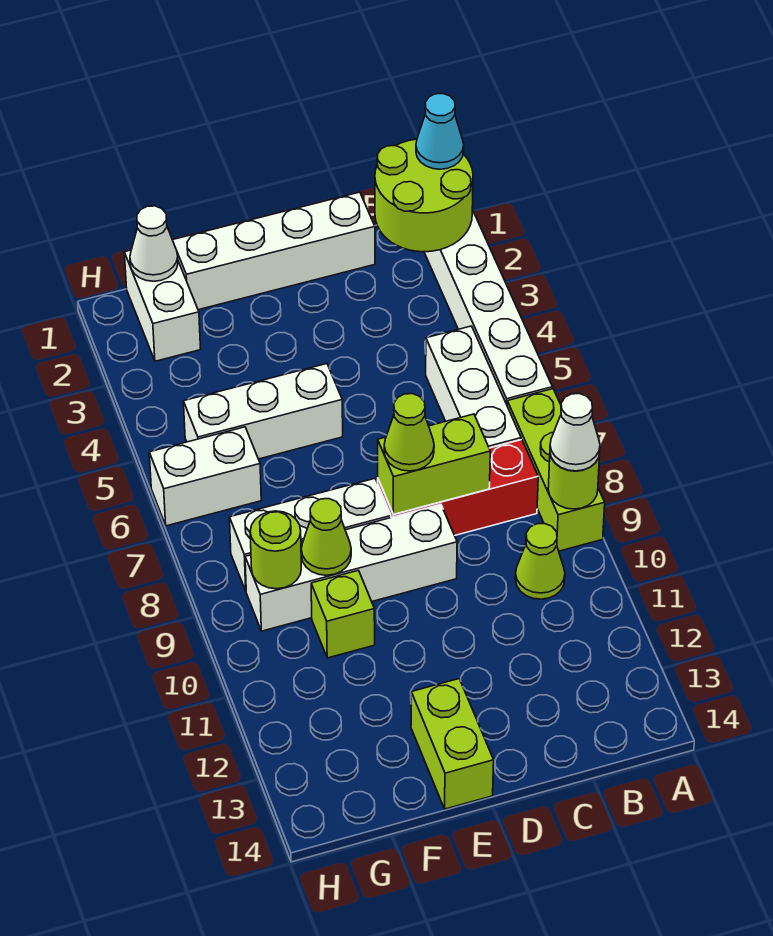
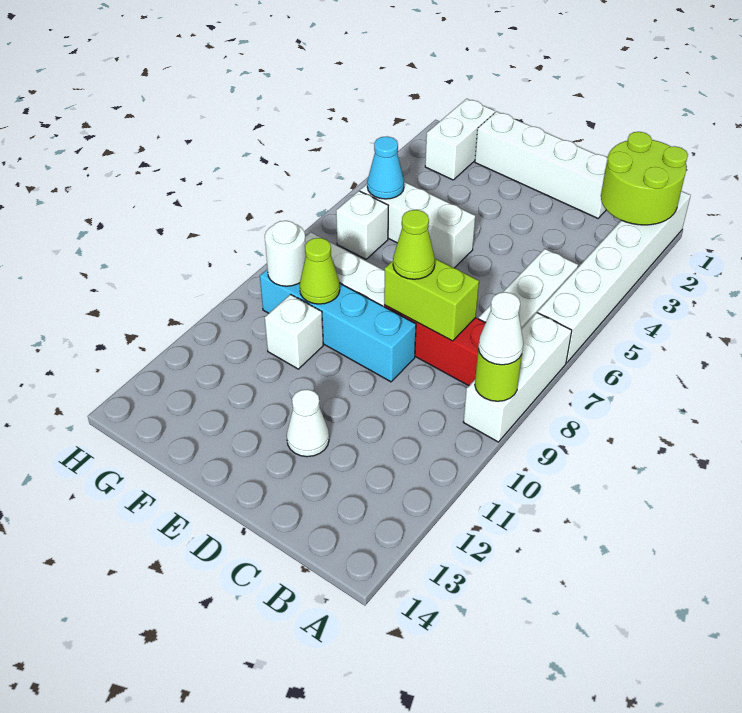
cyan 1x1 cone [416,94,464,169] -> cyan 1x1 cone moved to [367,136,404,199]
lime 1x3 brick [507,389,605,551] -> white 1x3 brick [464,313,572,442]
lime 1x1 cone [515,524,565,599] -> none
white 1x4 brick [245,504,457,631] -> cyan 1x4 brick [260,269,416,382]
lime 1x2 brick [411,679,494,809] -> none
lime 1x1 brick [311,570,375,658] -> white 1x1 brick [265,294,323,369]
white 1x1 cone [130,206,178,281] -> white 1x1 cone moved to [287,389,329,457]
white 1x2 brick [149,427,261,526] -> white 1x1 brick [336,191,388,259]
lime 1x1 round brick [250,511,301,589] -> white 1x1 round brick [265,221,306,286]

